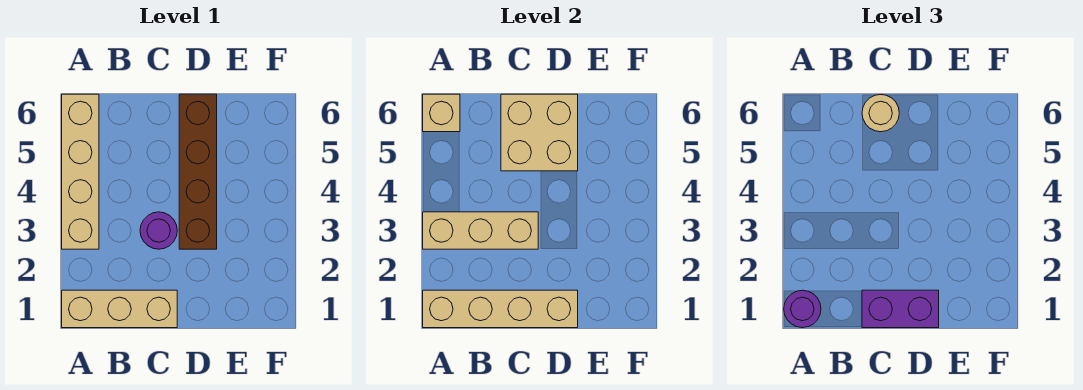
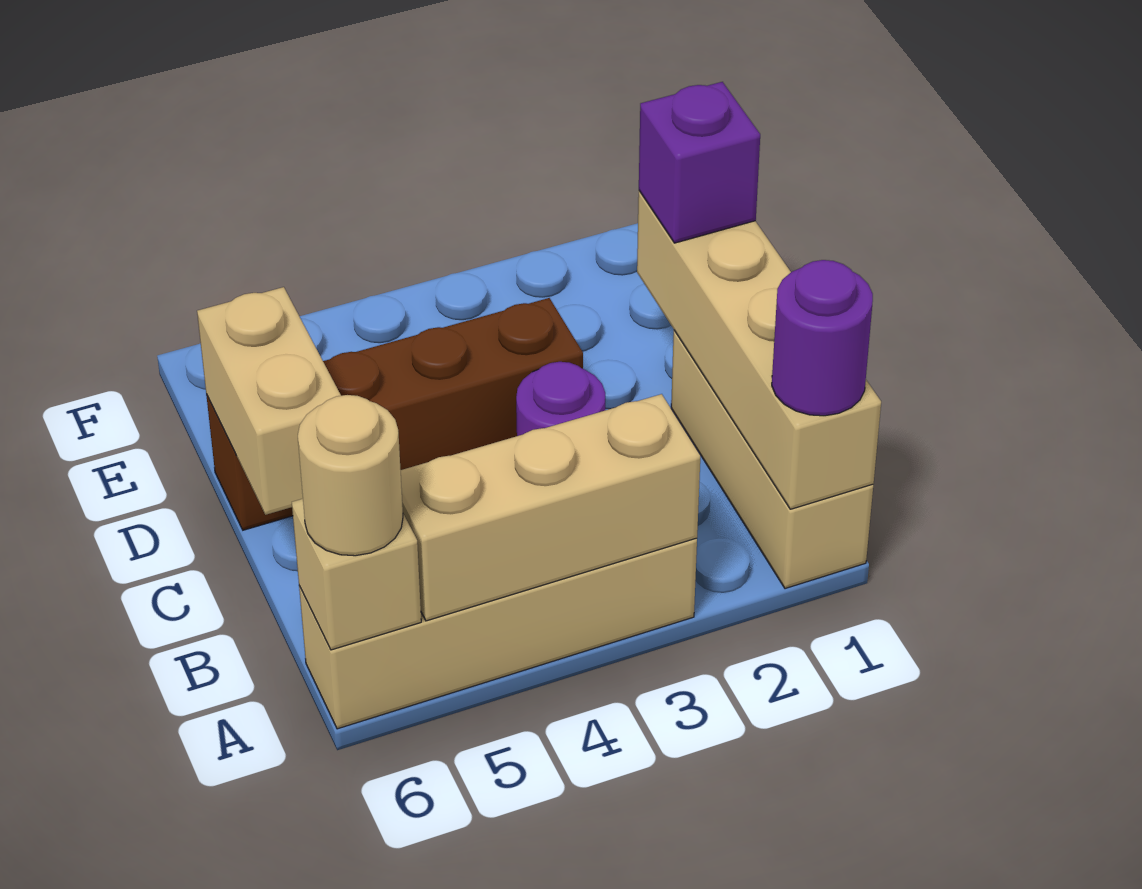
tan 1x3 brick [423,212,538,249] -> tan 1x3 brick turned to [401,394,700,621]
purple 1x2 brick [862,290,939,328] -> purple 1x1 brick [639,82,760,243]
tan 2x2 brick [501,94,578,171] -> tan 1x2 brick [197,287,341,515]
tan 1x1 round brick [862,95,899,132] -> tan 1x1 round brick moved to [298,395,403,556]

